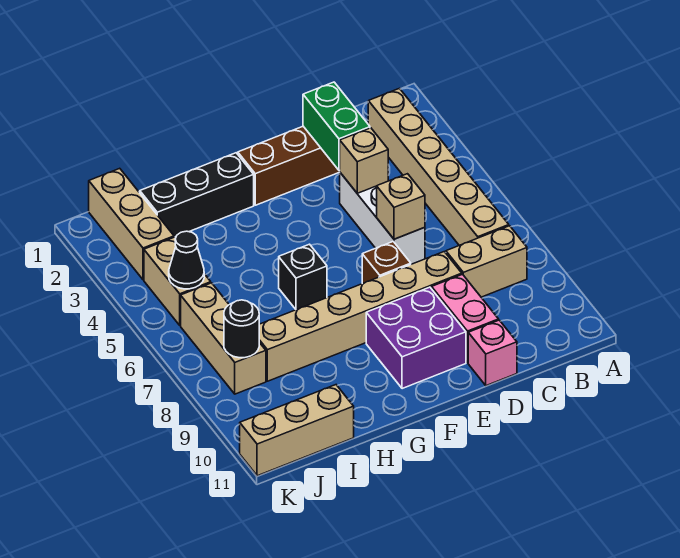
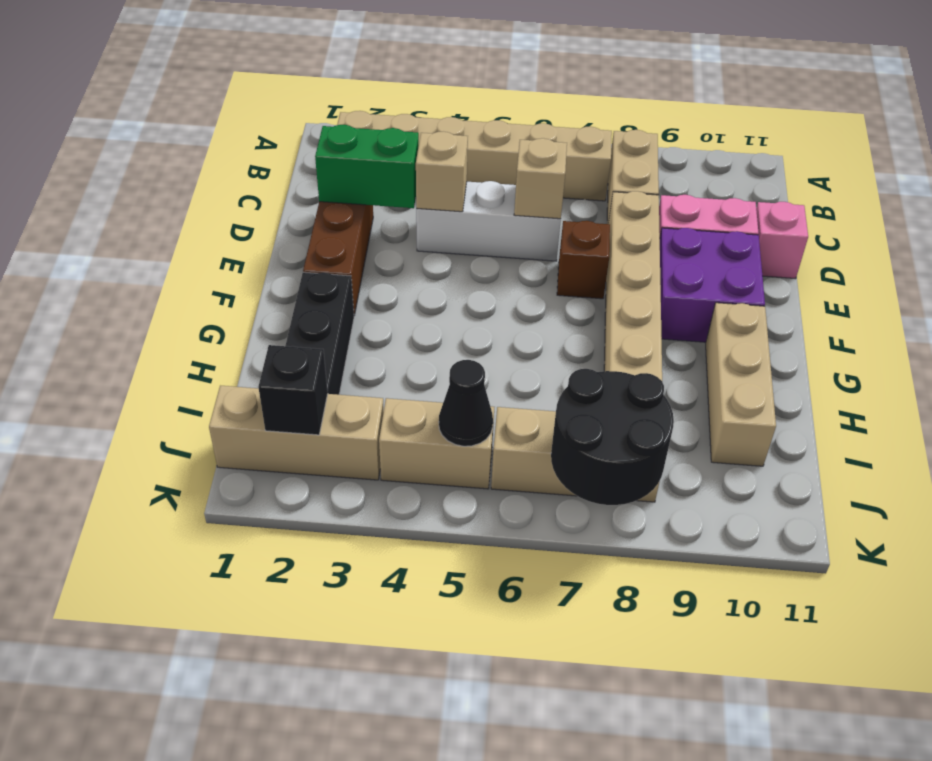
black 1x1 brick [279,244,327,310] -> black 1x1 brick moved to [258,345,328,435]
tan 1x3 brick [240,385,354,476] -> tan 1x3 brick moved to [706,303,776,466]
black 1x1 round brick [224,300,259,358] -> black 2x2 round brick [551,369,674,505]

